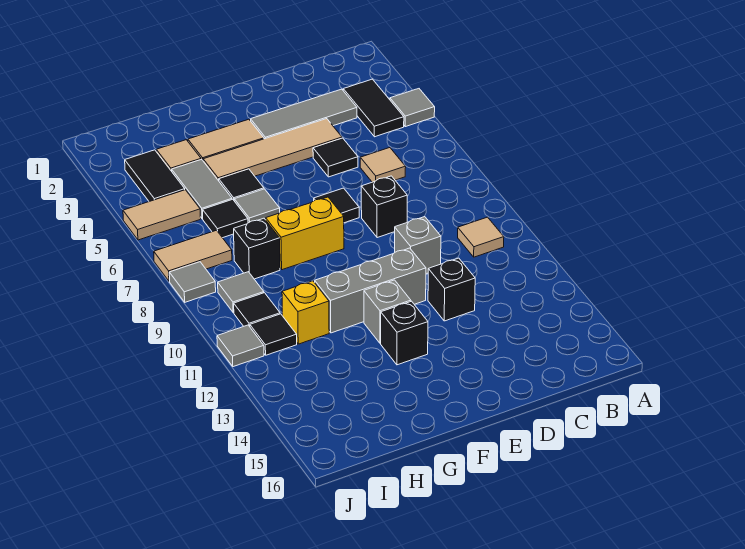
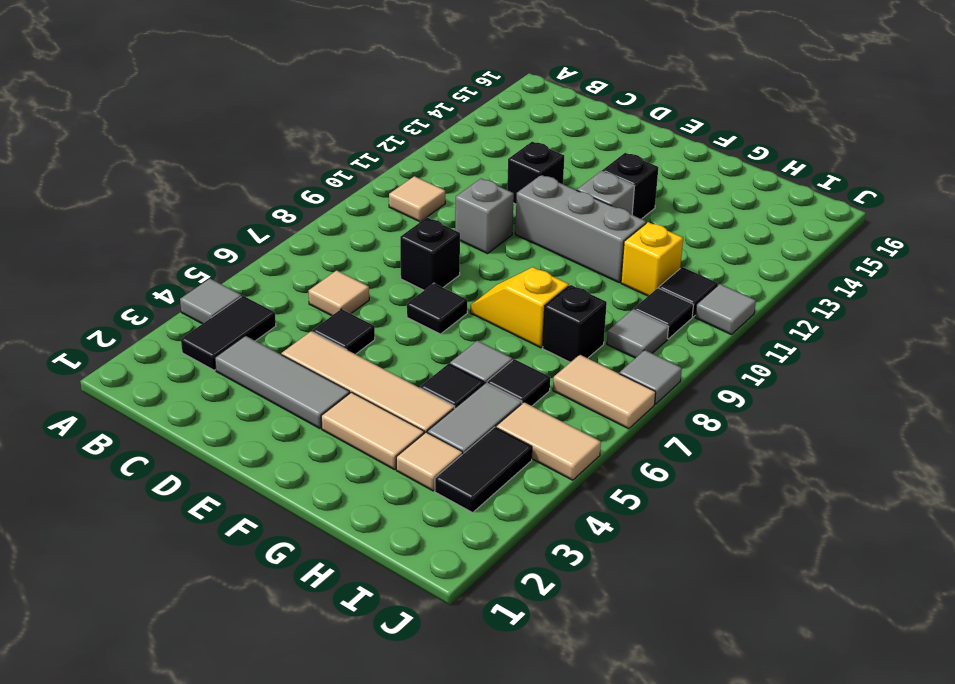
yellow 1x2 brick [266,197,344,270] -> yellow 1x2 slope [470,267,569,348]

